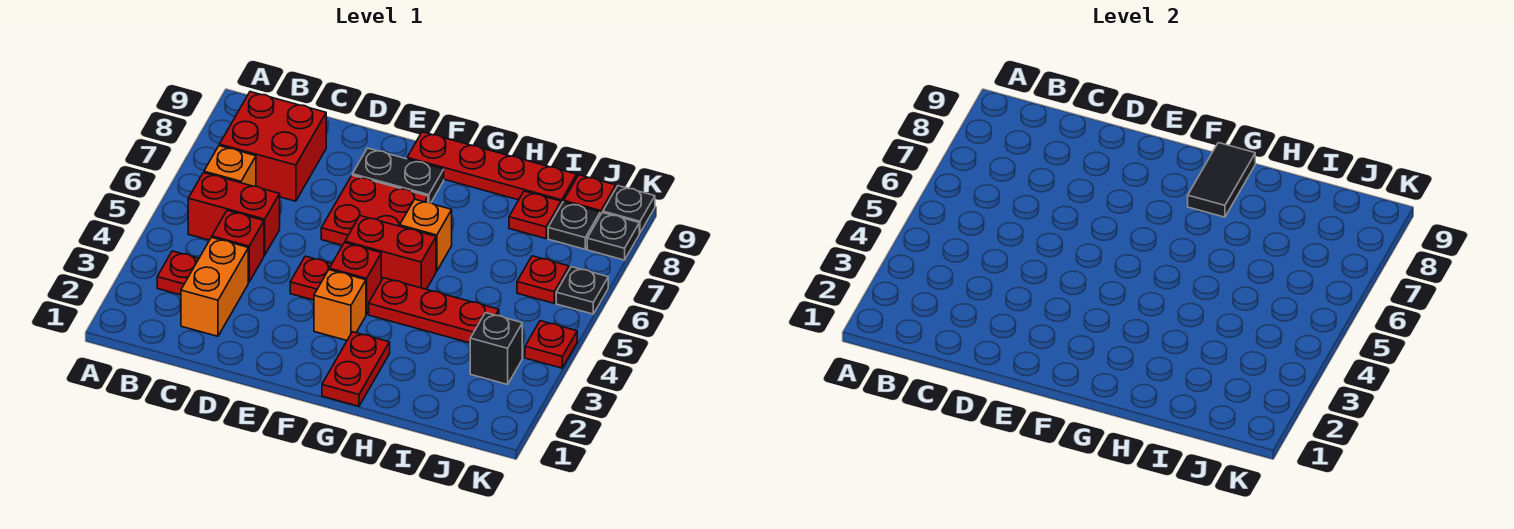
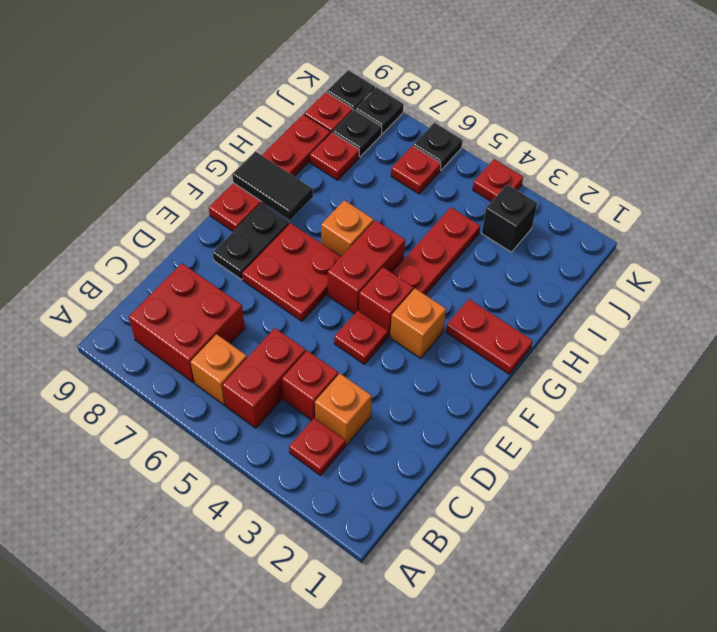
orange 1x2 brick [181,237,248,336] -> orange 1x1 brick [315,374,372,445]

